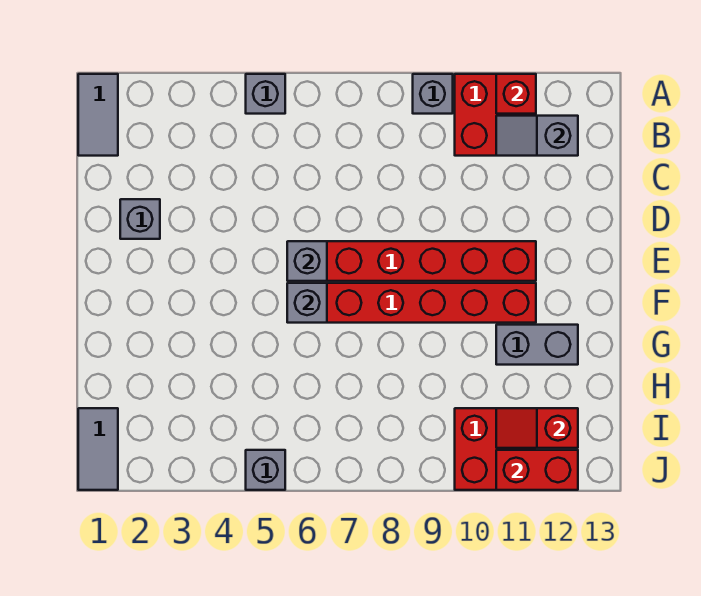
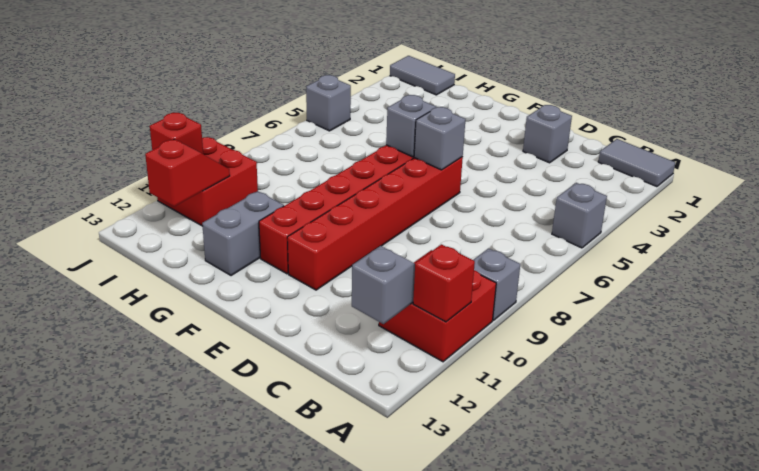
red 1x2 brick [496,450,578,490] -> red 1x1 brick [150,113,203,154]

